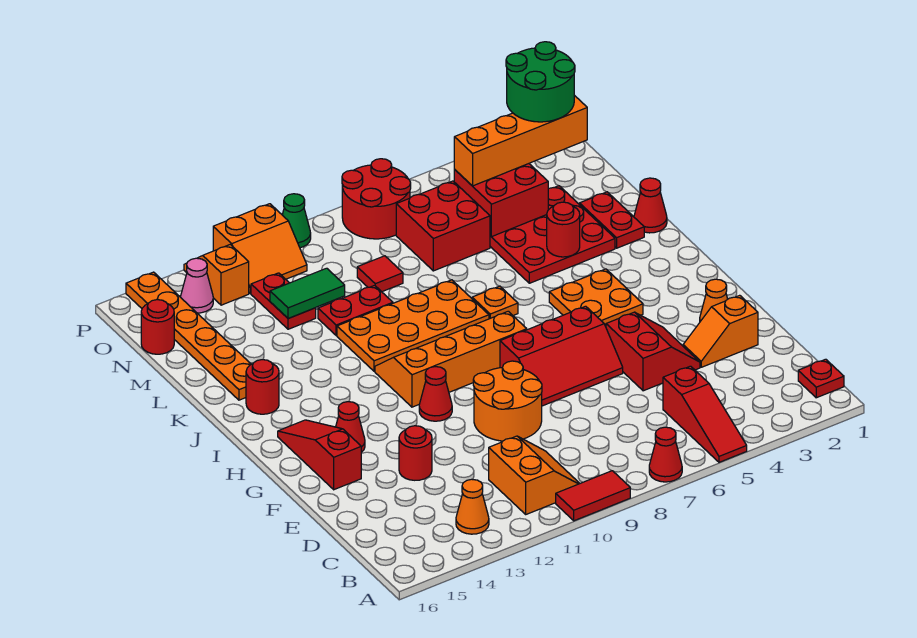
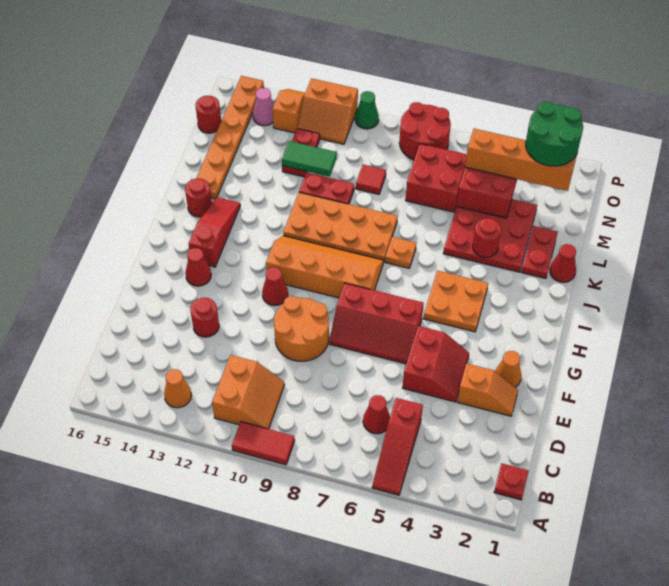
red 1x1 cone [649,427,682,482] -> red 1x1 cone moved to [363,395,390,434]
orange 1x2 slope [683,295,758,367] -> orange 1x2 slope turned to [457,363,518,416]
red 1x3 slope [278,420,361,490] -> red 1x3 slope moved to [189,197,240,267]

